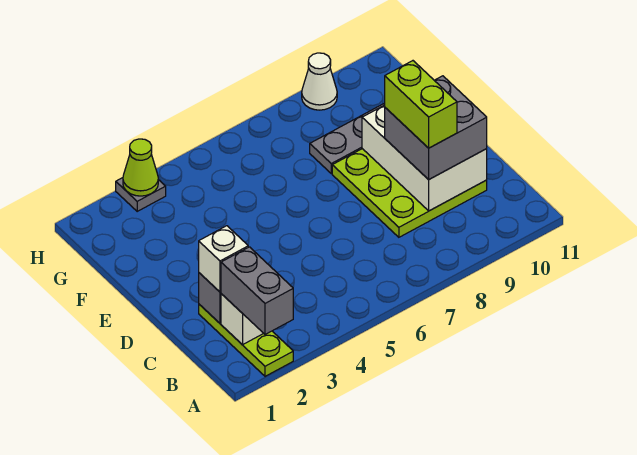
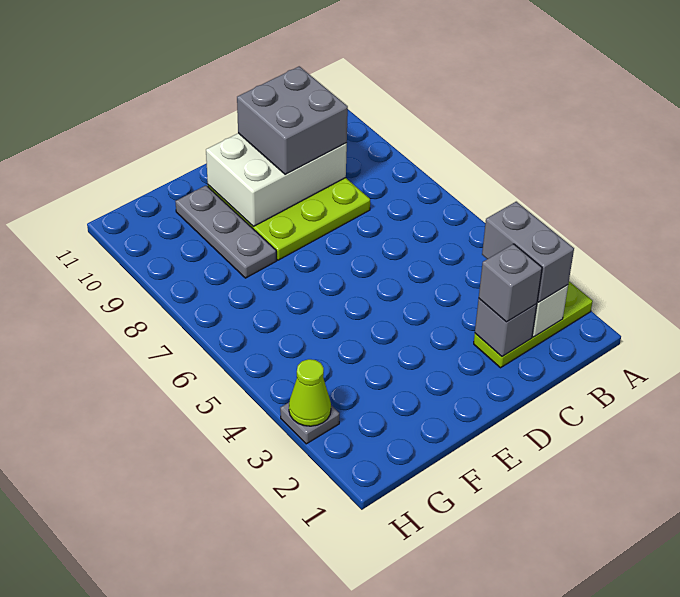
grey 1x2 brick [221,247,293,334] -> grey 1x2 brick turned to [482,202,574,302]
white 1x1 brick [199,226,248,292] -> grey 1x1 brick [479,244,542,322]
lime 1x2 brick [385,61,457,148] -> none
white 1x1 cone [302,53,337,110] -> none

